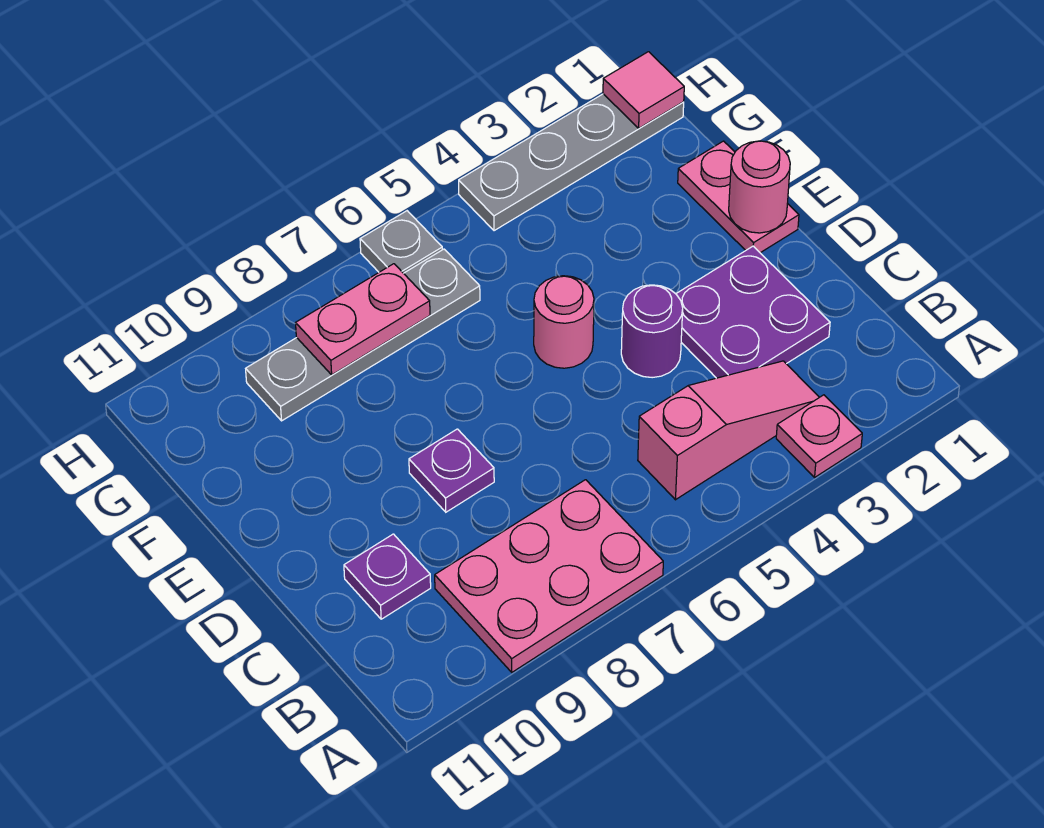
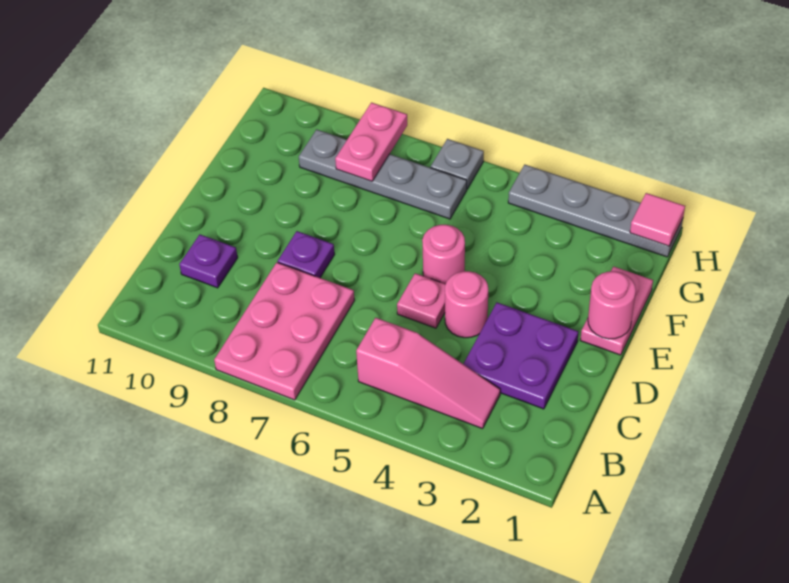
pink 1x1 plate [776,395,862,477] -> pink 1x1 plate moved to [397,273,446,328]
pink 2x3 plate [435,480,663,672] -> pink 2x3 plate turned to [214,262,355,400]
purple 1x1 round brick [621,285,683,378] -> pink 1x1 round brick [445,271,488,338]
pink 1x2 plate [296,264,430,375] -> pink 1x2 plate turned to [335,103,407,181]

